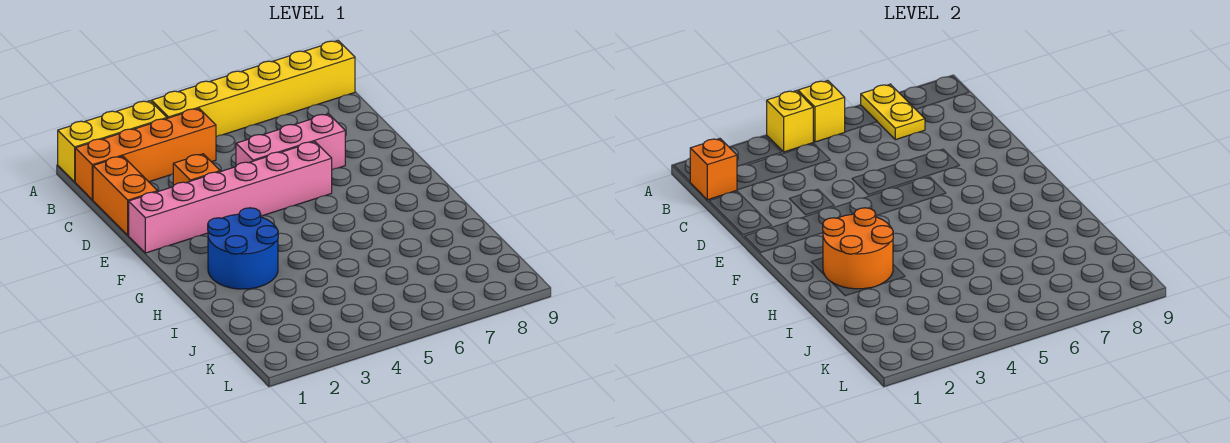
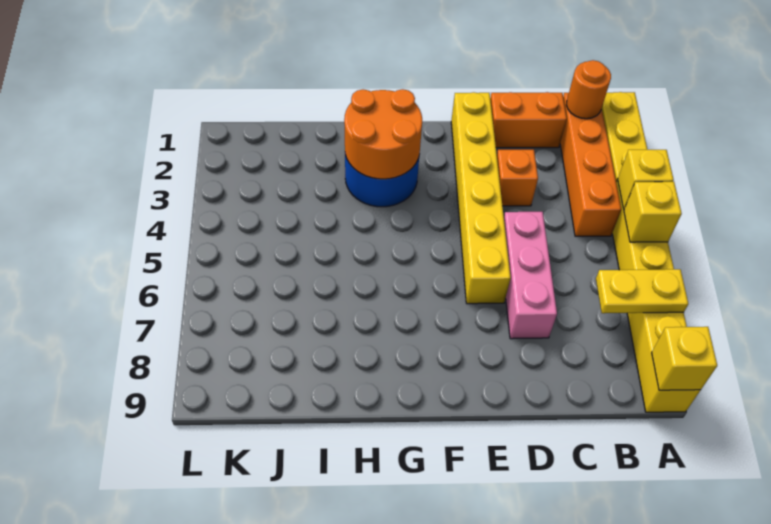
none -> yellow 1x1 brick [652,327,717,390]
orange 1x1 brick [690,139,737,200] -> orange 1x1 round brick [566,60,611,119]
pink 1x6 brick [129,142,332,253] -> yellow 1x6 brick [451,92,511,304]

